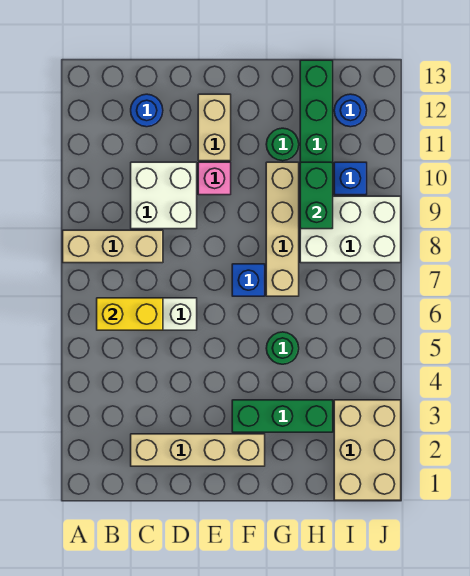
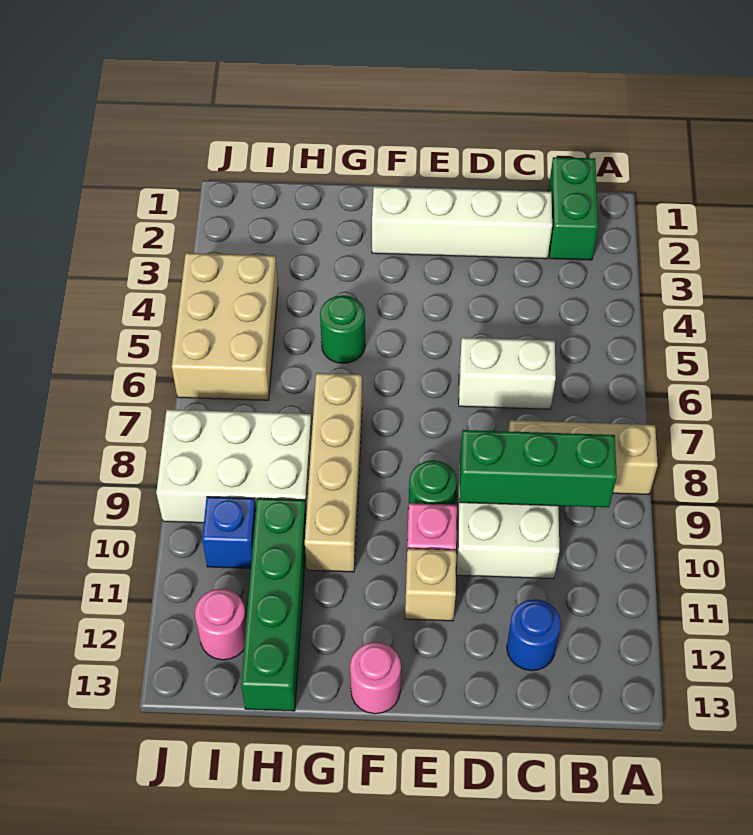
yellow 1x2 brick [97,298,163,330] -> none
tan 1x4 brick [131,434,265,466] -> white 1x4 brick [372,187,552,259]
tan 1x2 brick [198,94,231,161] -> tan 1x1 brick [405,548,456,621]
green 1x3 brick [232,400,333,432] -> green 1x3 brick moved to [459,430,617,507]
blue 1x1 brick [232,264,265,296] -> none
none -> pink 1x1 round brick [350,642,401,714]
green 1x1 round brick [266,128,299,161] -> green 1x1 round brick moved to [408,460,457,509]
green 1x2 brick [300,162,333,229] -> green 1x2 brick moved to [548,157,598,260]
tan 2x3 brick [334,400,401,500] -> tan 2x3 brick moved to [172,253,278,400]
blue 1x1 round brick [334,94,367,127] -> pink 1x1 round brick [195,589,247,660]

